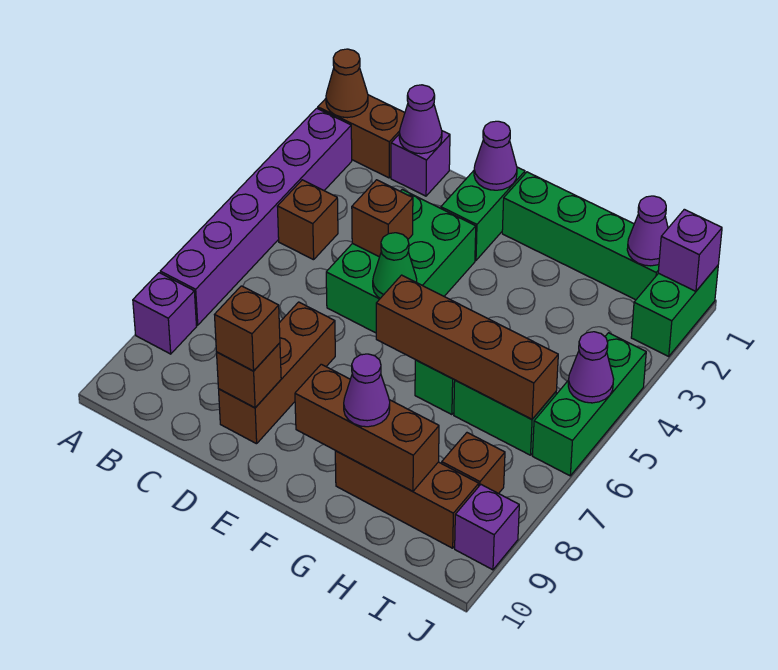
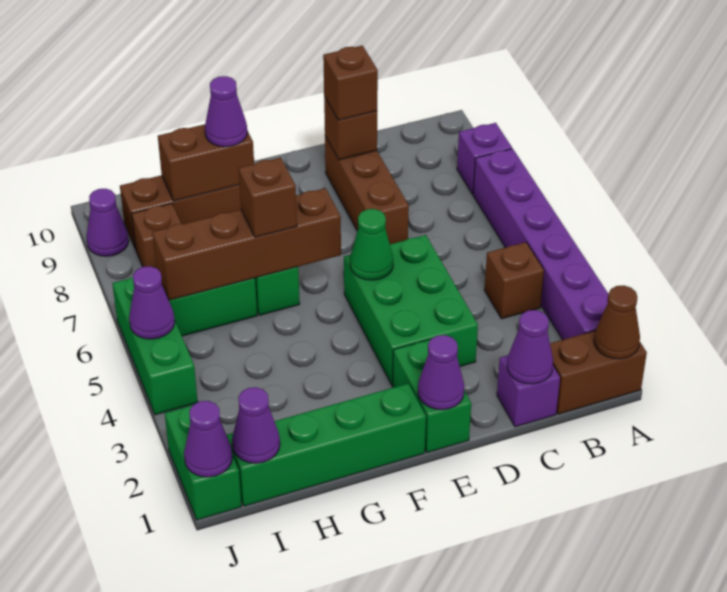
brown 1x1 brick [352,180,413,257] -> brown 1x1 brick moved to [238,158,297,237]
brown 1x3 brick [295,364,439,491] -> brown 1x2 brick [158,124,254,201]
purple 1x1 brick [658,209,722,291] -> purple 1x1 cone [184,401,233,477]
purple 1x1 brick [455,485,519,570] -> purple 1x1 cone [86,189,129,256]

